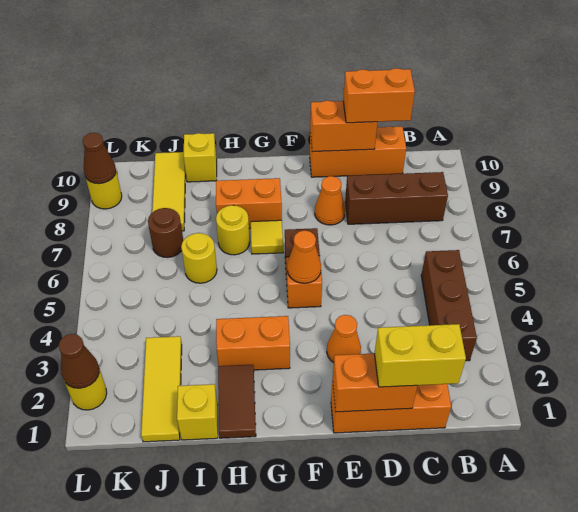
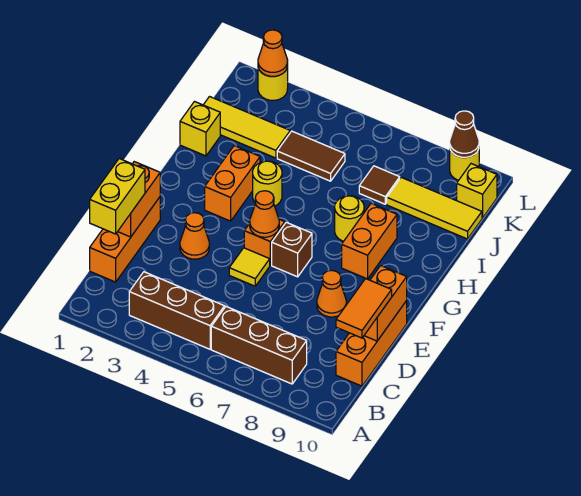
brown 1x3 brick [345,172,448,224] -> brown 1x3 brick turned to [211,307,307,384]
orange 1x2 brick [343,68,415,123] -> orange 1x2 tile [336,279,392,338]
yellow 1x1 tile [251,220,283,254] -> yellow 1x1 tile moved to [229,248,270,286]
brown 1x2 tile [218,365,256,438] -> brown 1x2 tile moved to [277,131,345,181]
yellow 1x1 round brick [181,233,217,283] -> yellow 1x1 round brick moved to [253,161,282,206]
yellow 1x1 brick [184,133,217,182] -> yellow 1x1 brick moved to [457,164,497,218]
brown 1x1 round brick [148,208,183,258] -> brown 1x1 tile [359,166,400,204]
brown 1x1 cone [59,334,99,388] -> orange 1x1 cone [258,30,288,76]

